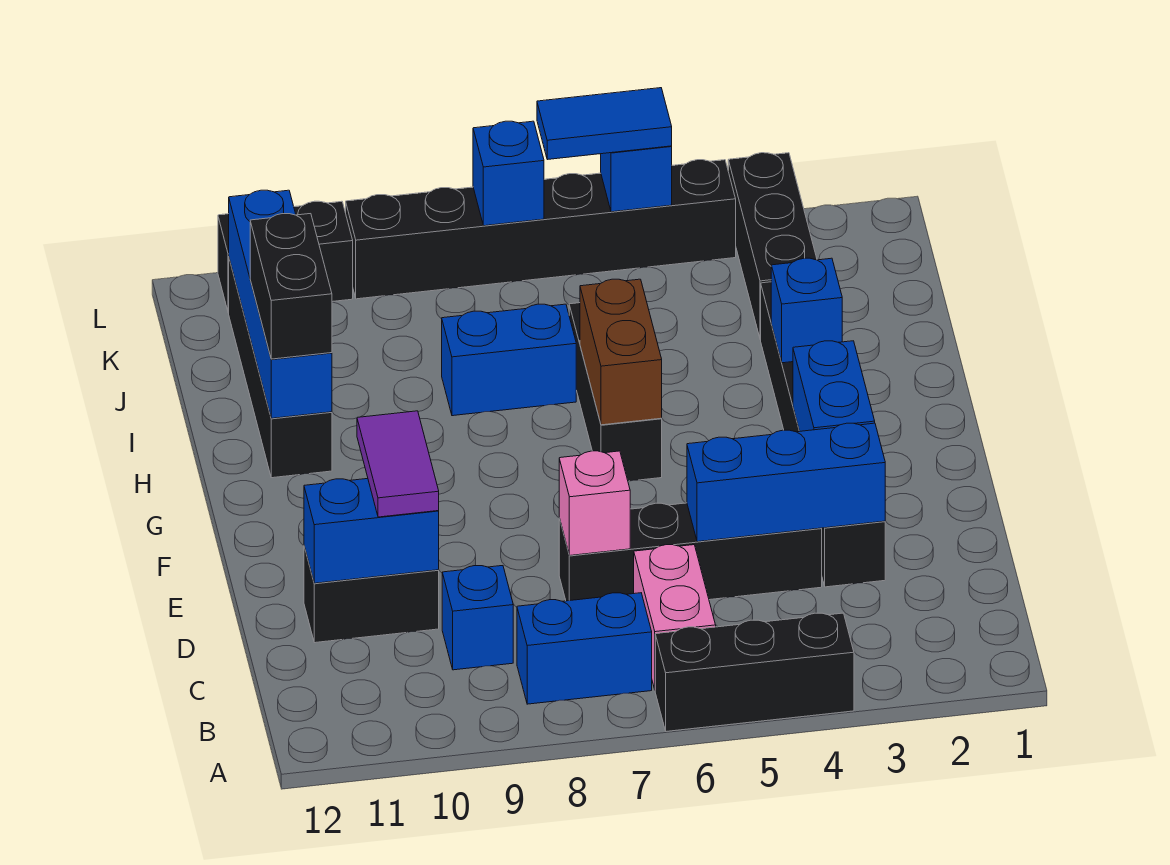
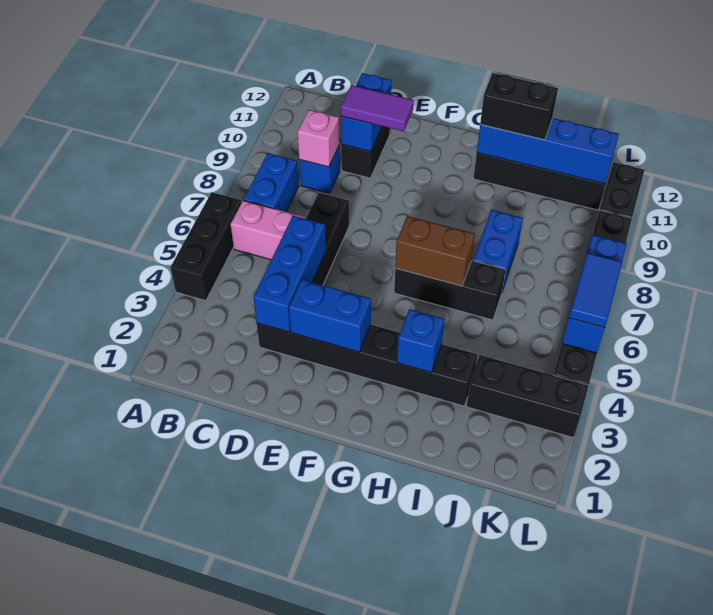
pink 1x1 brick [559,451,630,556] -> pink 1x1 brick moved to [298,110,339,167]

